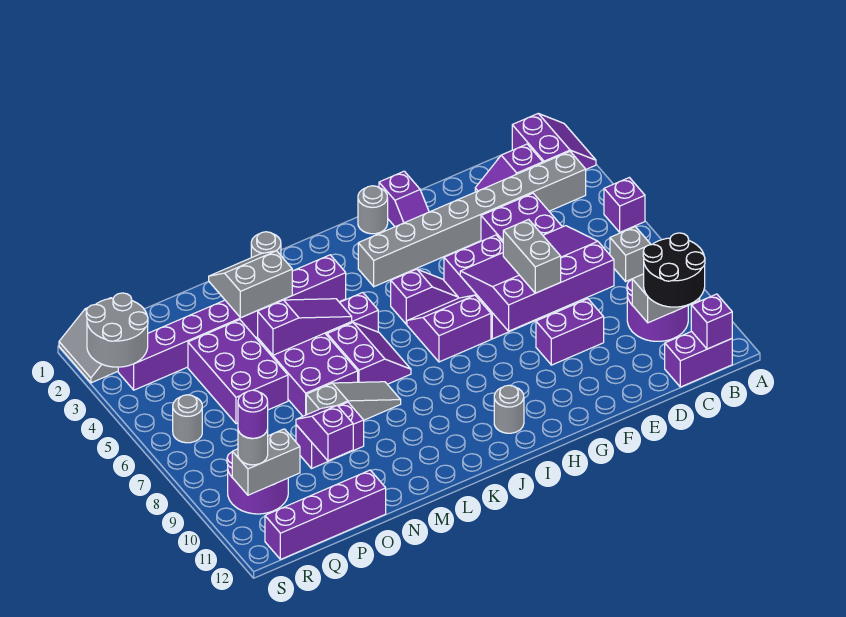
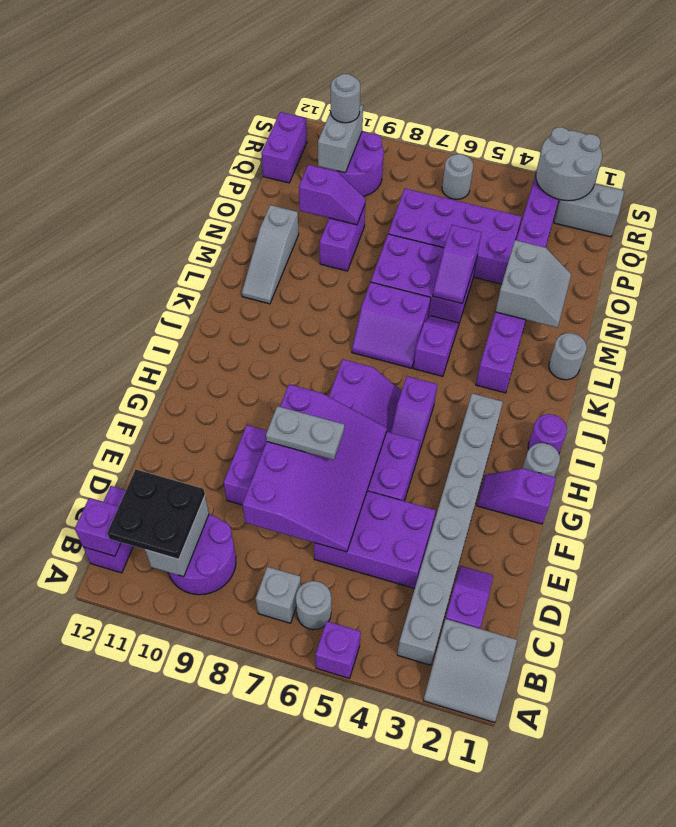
purple 2x2 slope [512,114,596,169] -> grey 2x2 slope [423,619,517,722]
black 2x2 round brick [643,233,705,307] -> black 2x2 plate [107,469,205,559]
grey 1x2 brick [503,219,561,293] -> grey 1x2 plate [266,406,344,460]
grey 1x1 round brick [494,385,524,433] -> grey 1x1 round brick moved to [296,581,331,630]
purple 1x3 slope [258,299,352,355] -> purple 1x2 slope [433,225,481,304]
grey 1x3 slope [306,382,401,420] -> grey 1x3 slope moved to [242,205,299,304]
purple 2x3 brick [188,320,288,424] -> purple 2x4 brick [388,188,521,284]
purple 1x4 brick [265,470,386,559] -> purple 1x2 brick [261,112,307,183]
purple 1x1 round brick [238,390,268,438] -> purple 1x1 round brick moved to [528,414,567,453]

